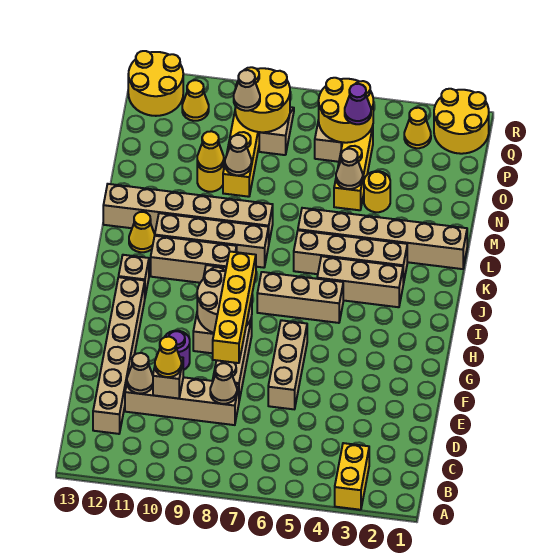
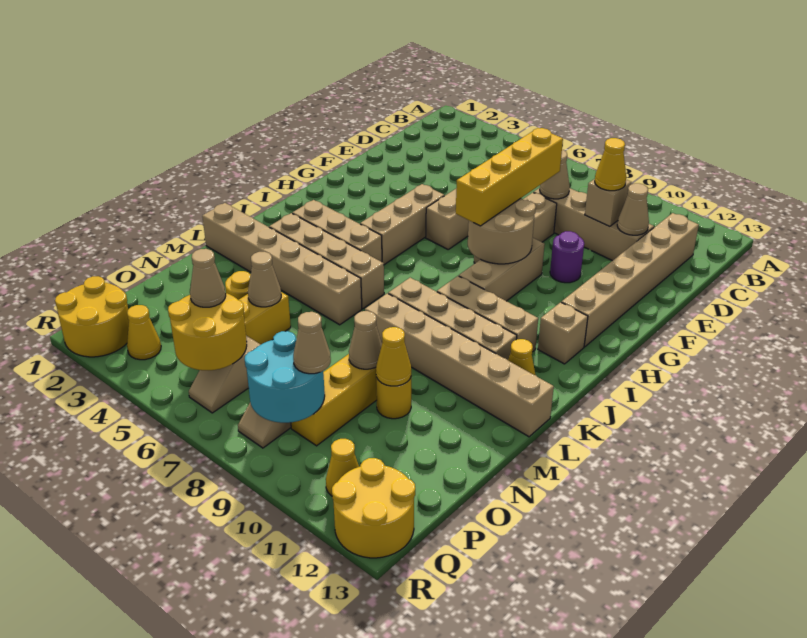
yellow 1x2 brick [335,443,369,510] -> none
tan 1x3 brick [257,272,343,323] -> tan 1x3 brick turned to [360,184,444,265]
purple 1x1 cone [345,84,371,124] -> tan 1x1 cone [190,249,226,307]
yellow 2x2 round brick [235,67,290,132] -> cyan 2x2 round brick [245,331,325,423]

